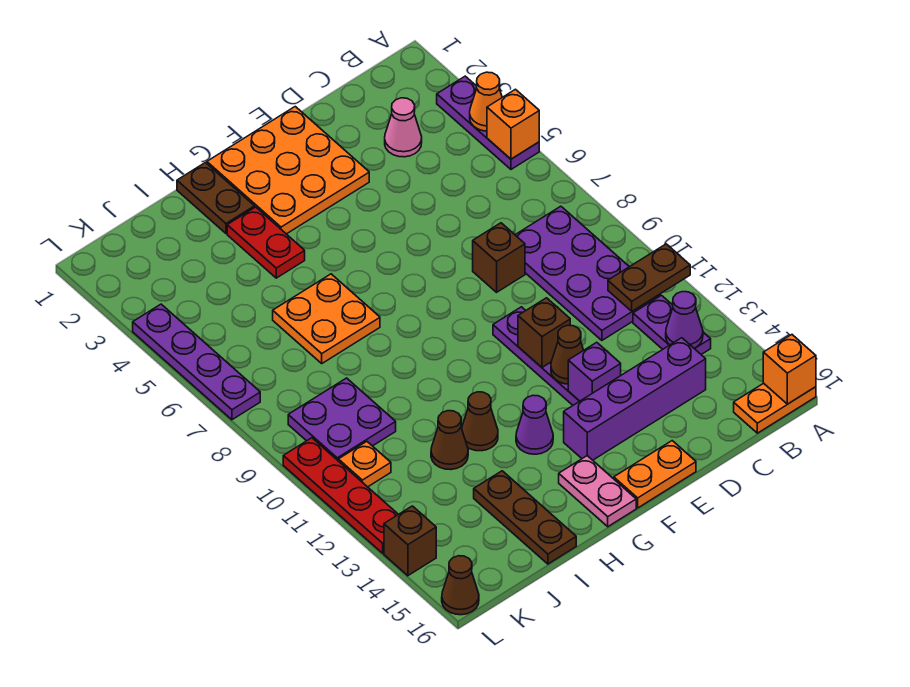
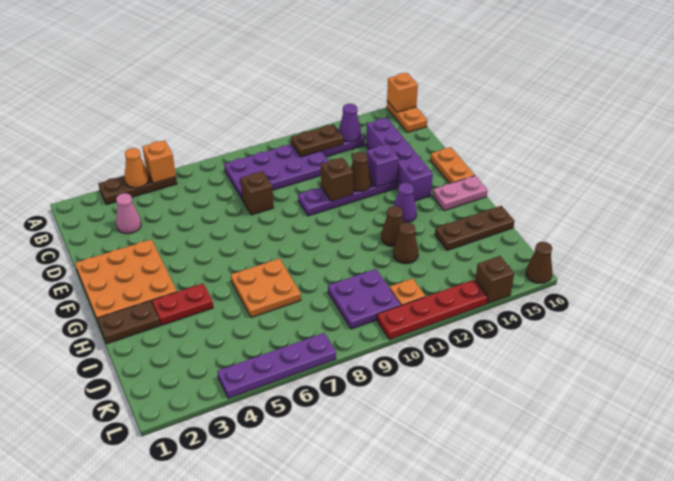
purple 1x3 plate [437,76,539,169] -> brown 1x3 plate [98,174,177,205]
brown 1x2 plate [608,244,690,311] -> brown 1x2 plate turned to [291,124,343,157]

